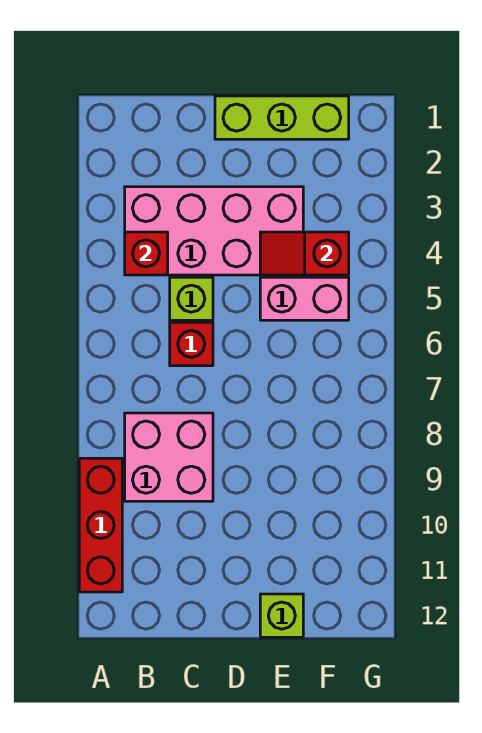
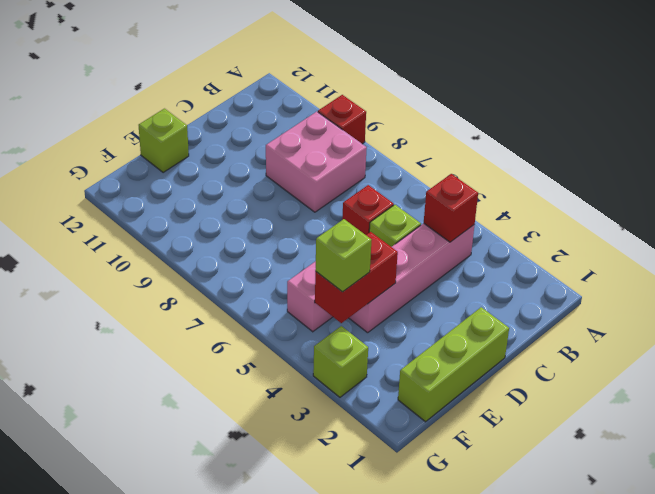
red 1x3 brick [79,458,122,592] -> red 1x1 brick [318,95,366,144]
pink 2x4 brick [125,187,303,275] -> pink 1x4 brick [349,223,474,333]
red 1x2 slope [260,232,349,275] -> red 1x2 brick [315,232,398,323]
none -> lime 1x1 brick [315,219,371,292]
none -> lime 1x1 brick [313,326,368,397]

